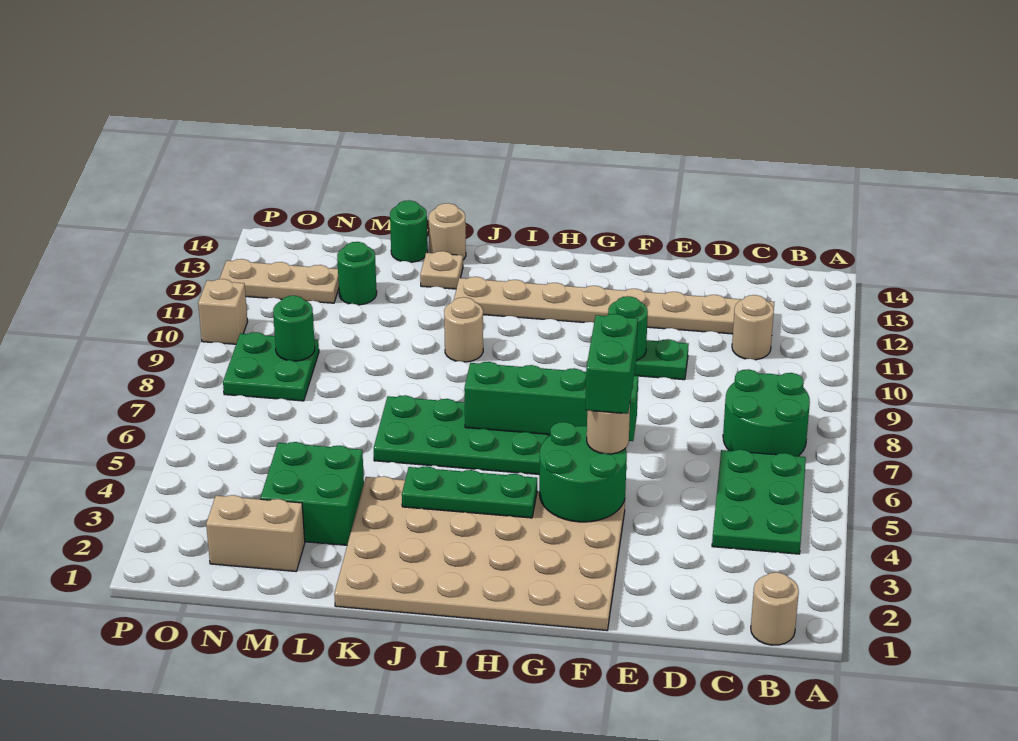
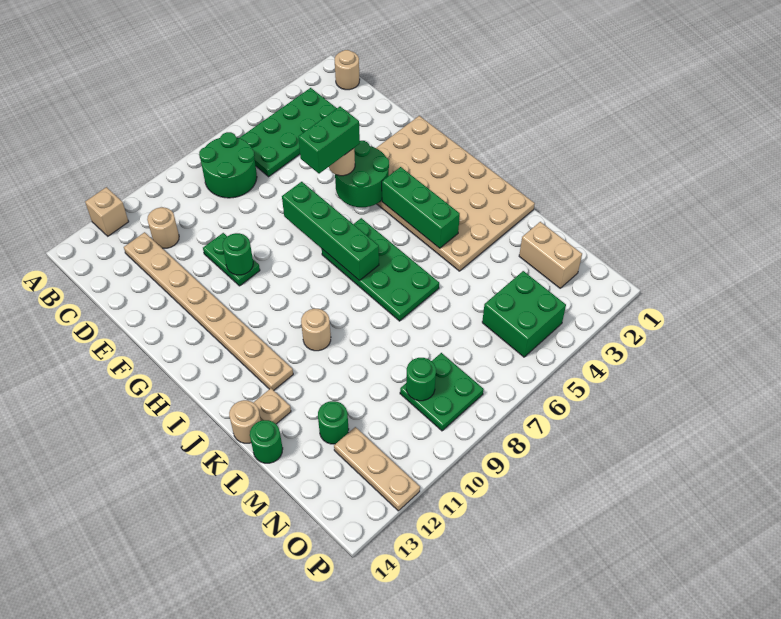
green 2x3 plate [712,450,806,554] -> green 2x4 plate [240,88,337,177]
green 1x3 plate [402,466,537,518] -> green 1x3 brick [382,167,460,248]
green 2x2 brick [260,442,364,545] -> green 2x2 brick moved to [482,271,566,357]
tan 1x1 brick [198,279,248,344] -> tan 1x1 brick moved to [85,187,129,236]

